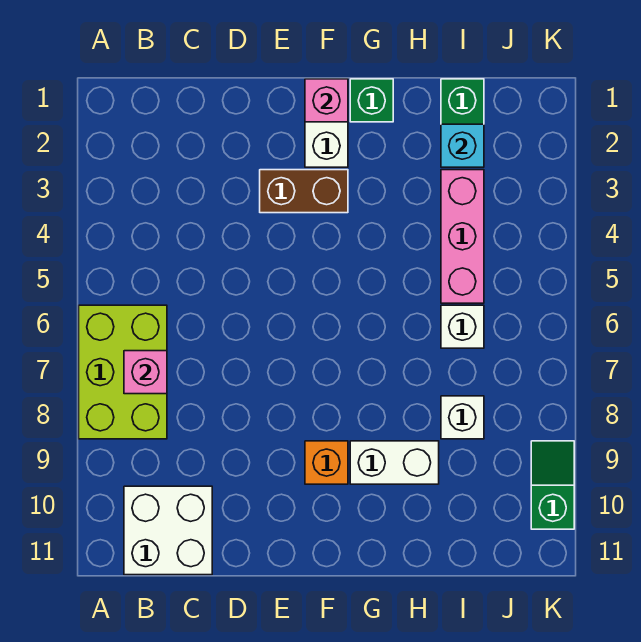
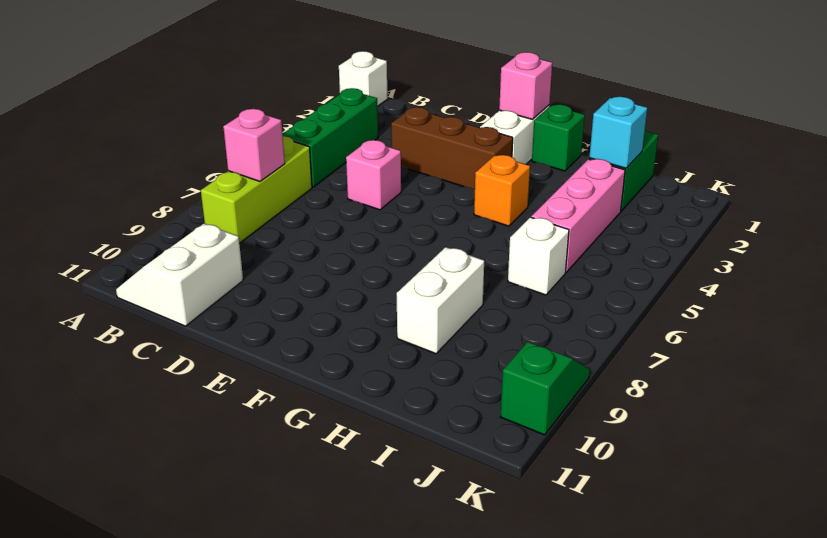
lime 2x3 brick [79,305,167,439] -> lime 1x3 brick [201,136,312,243]
none -> green 1x3 brick [283,88,378,187]
white 2x2 brick [124,486,212,575] -> white 2x2 slope [116,224,243,326]
none -> pink 1x1 brick [346,140,401,210]
brown 1x2 brick [260,170,348,213] -> brown 1x3 brick [391,107,513,189]
orange 1x1 brick [305,441,348,484] -> orange 1x1 brick moved to [474,155,530,226]
white 1x2 brick [350,441,439,484] -> white 1x2 brick turned to [397,247,484,354]
white 1x1 brick [441,396,484,439] -> white 1x1 brick moved to [339,51,388,107]

